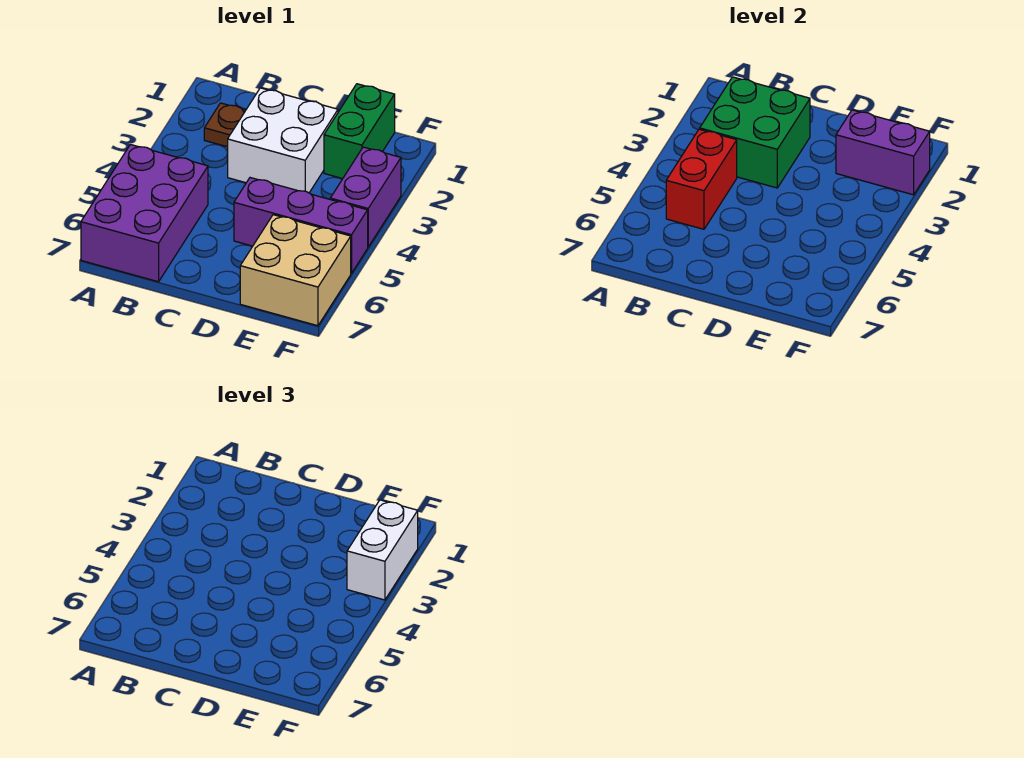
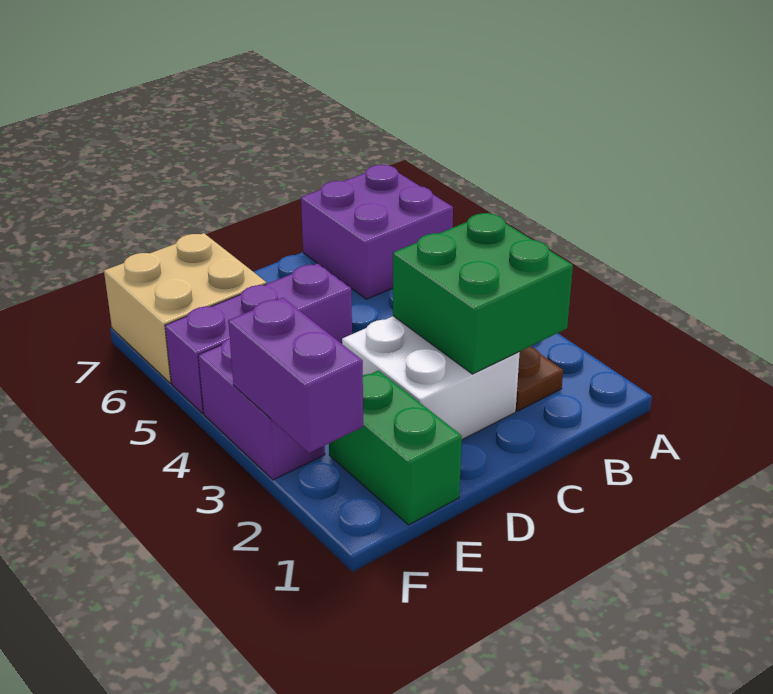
purple 2x3 brick [81,145,208,282] -> purple 2x2 brick [301,165,453,299]
red 1x2 brick [666,129,737,229] -> none
purple 1x2 brick [836,110,930,195] -> purple 1x2 brick turned to [228,298,363,453]
white 1x2 brick [347,500,418,600] -> none

